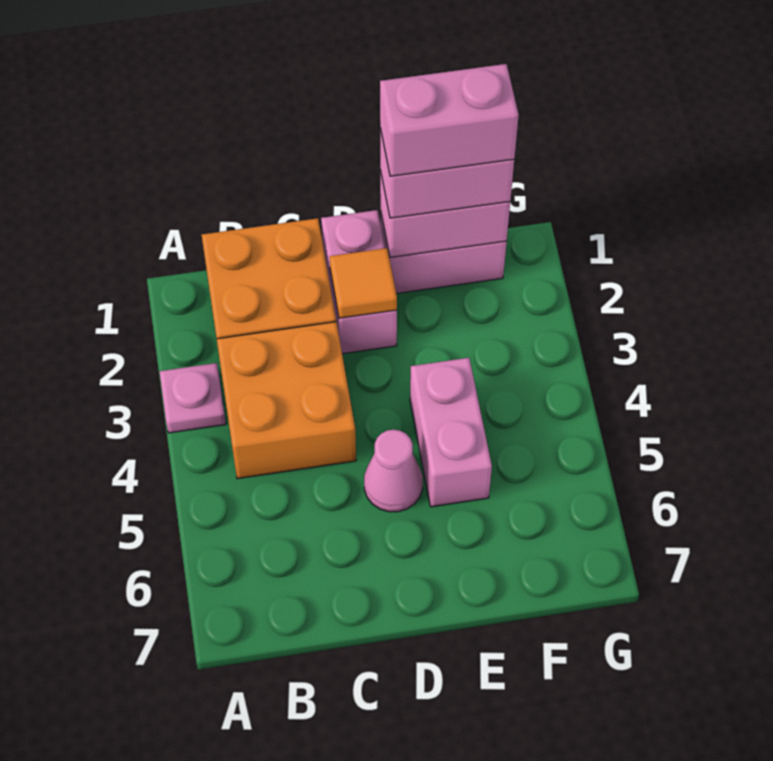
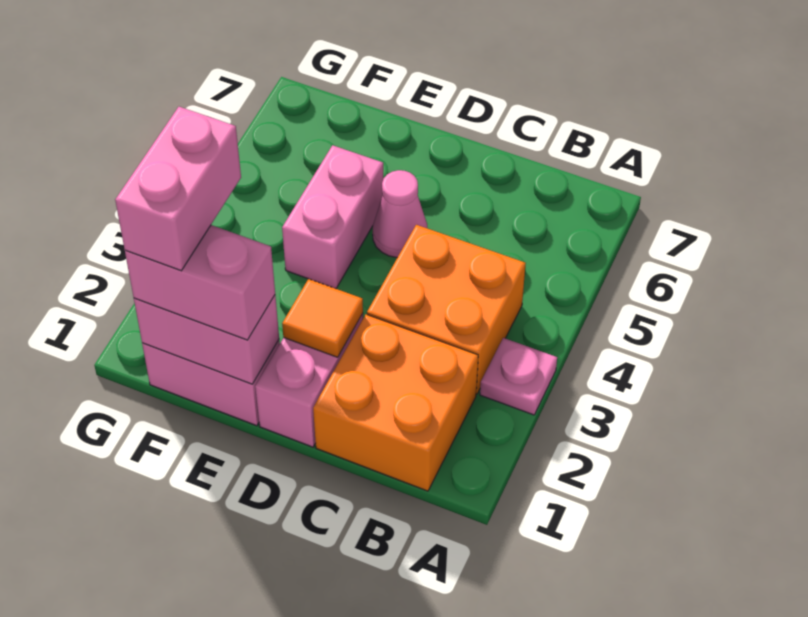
pink 1x2 brick [380,64,519,176] -> pink 1x2 brick turned to [115,107,241,271]

